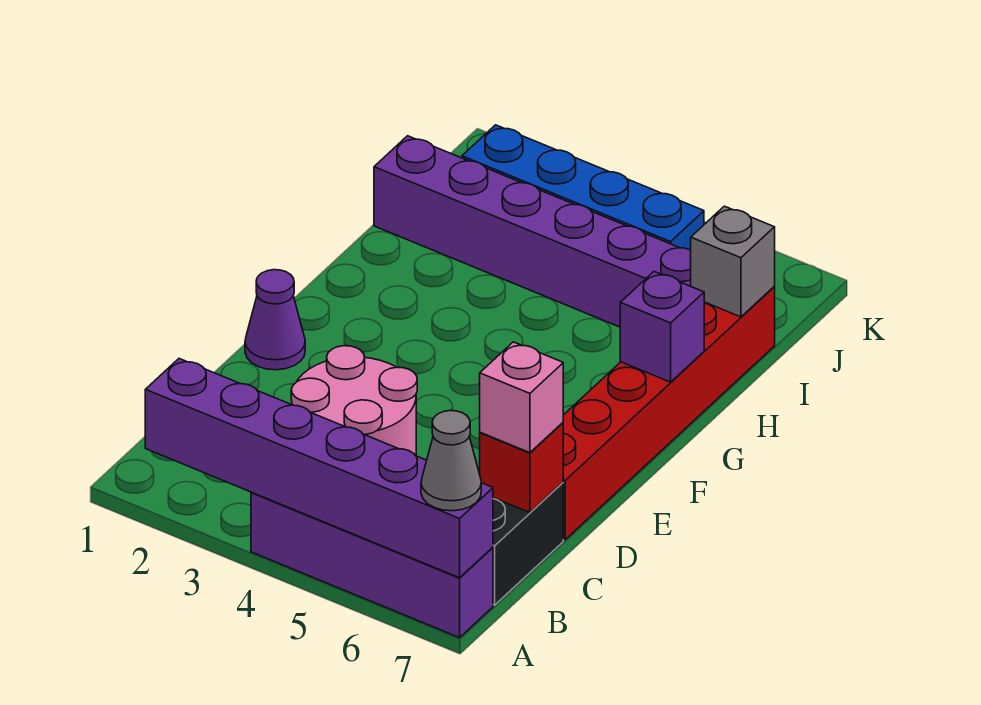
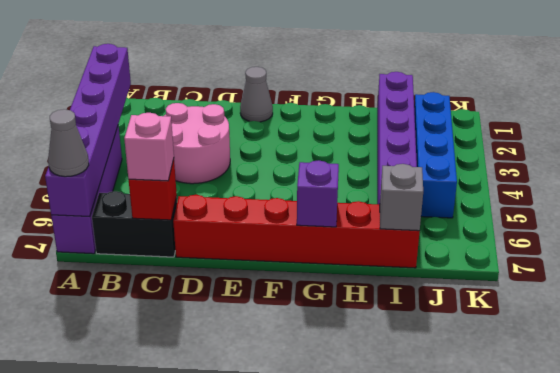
purple 1x1 cone [245,270,305,370] -> grey 1x1 cone [240,67,273,122]

